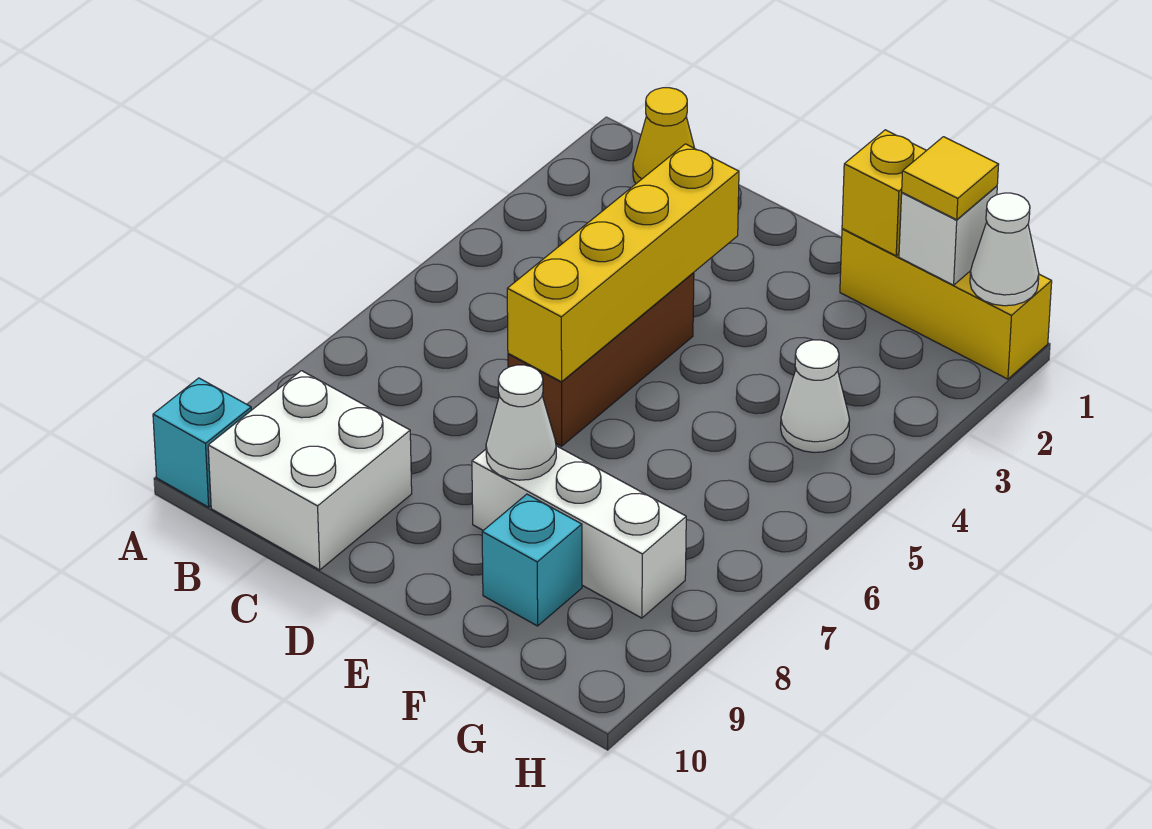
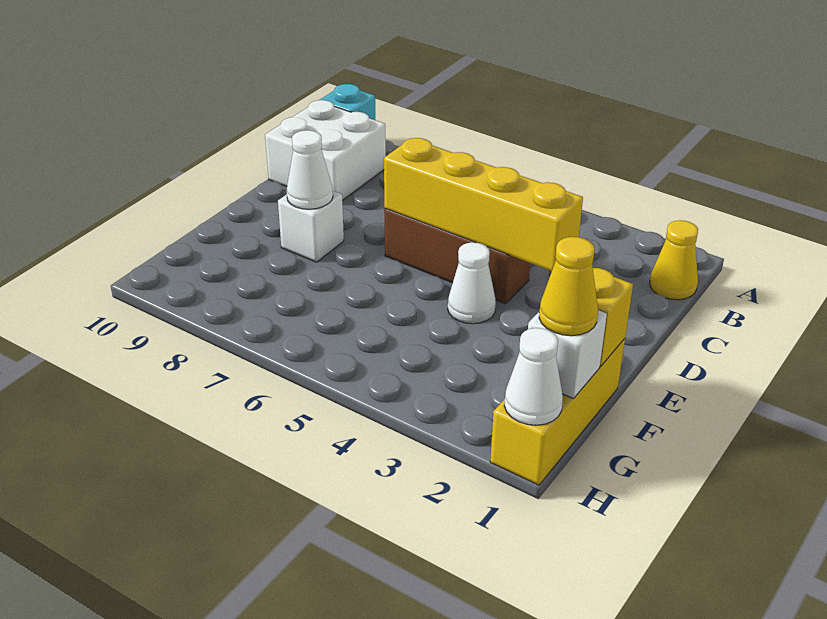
white 1x3 brick [472,446,686,618] -> white 1x1 brick [278,191,344,262]
cyan 1x1 brick [482,494,582,626] -> none
yellow 1x1 tile [902,137,999,220] -> yellow 1x1 cone [539,237,598,336]
white 1x1 cone [781,340,850,453] -> white 1x1 cone moved to [448,242,496,324]

